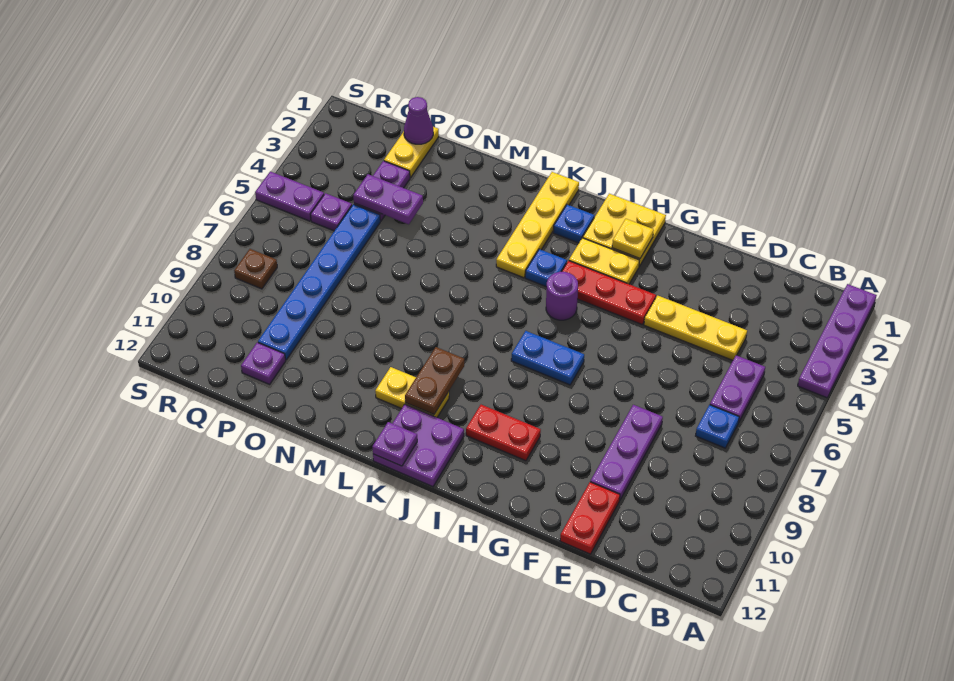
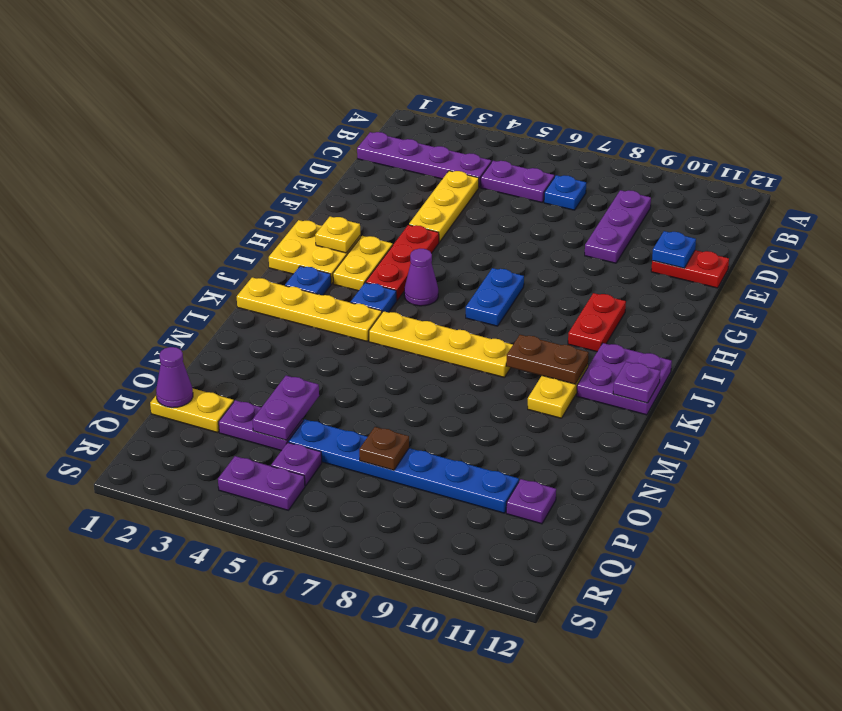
purple 1x4 plate [798,284,877,398] -> purple 1x4 plate moved to [357,132,491,187]
purple 1x3 plate [590,405,663,499] -> purple 1x3 plate turned to [585,190,651,263]
none -> blue 1x1 plate [652,231,696,268]
purple 1x1 round brick [546,272,578,320] -> purple 1x1 cone [404,249,438,306]
none -> yellow 1x4 plate [369,311,513,377]
purple 1x2 plate [255,172,324,221] -> purple 1x2 plate turned to [218,456,305,510]
brown 1x1 plate [234,249,277,289] -> brown 1x1 plate moved to [359,427,409,470]

